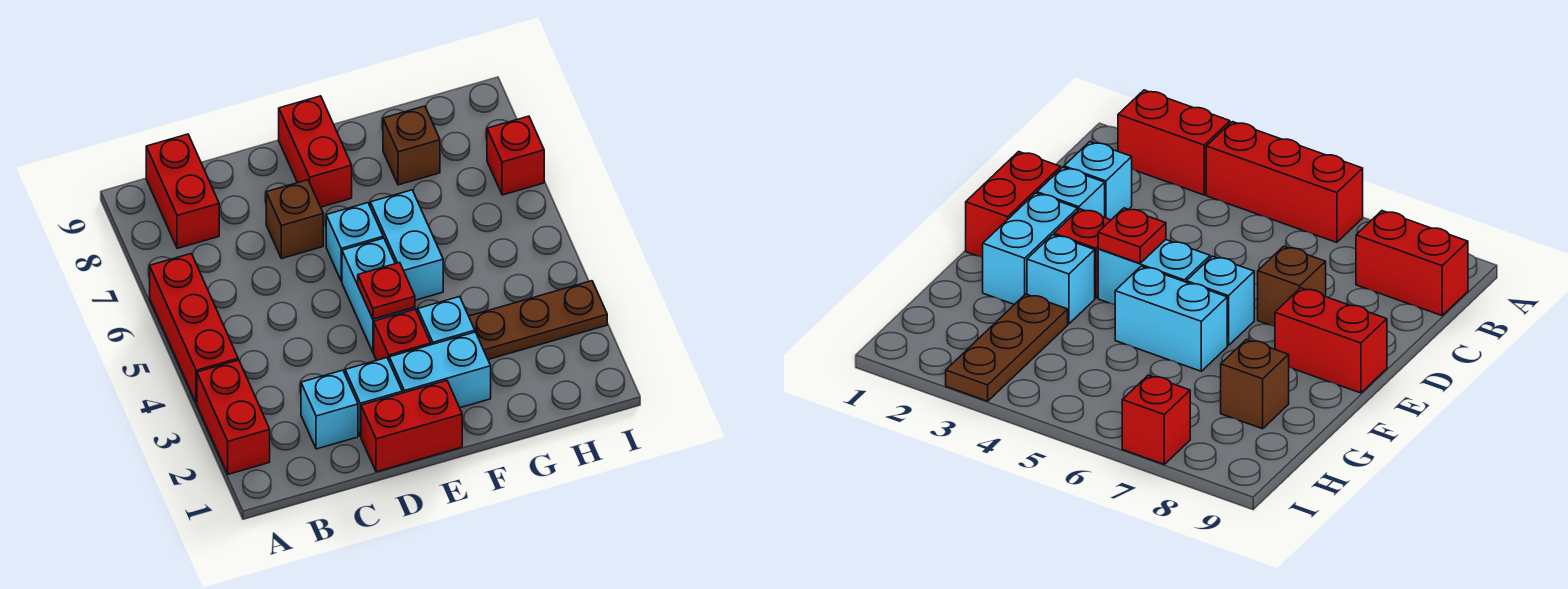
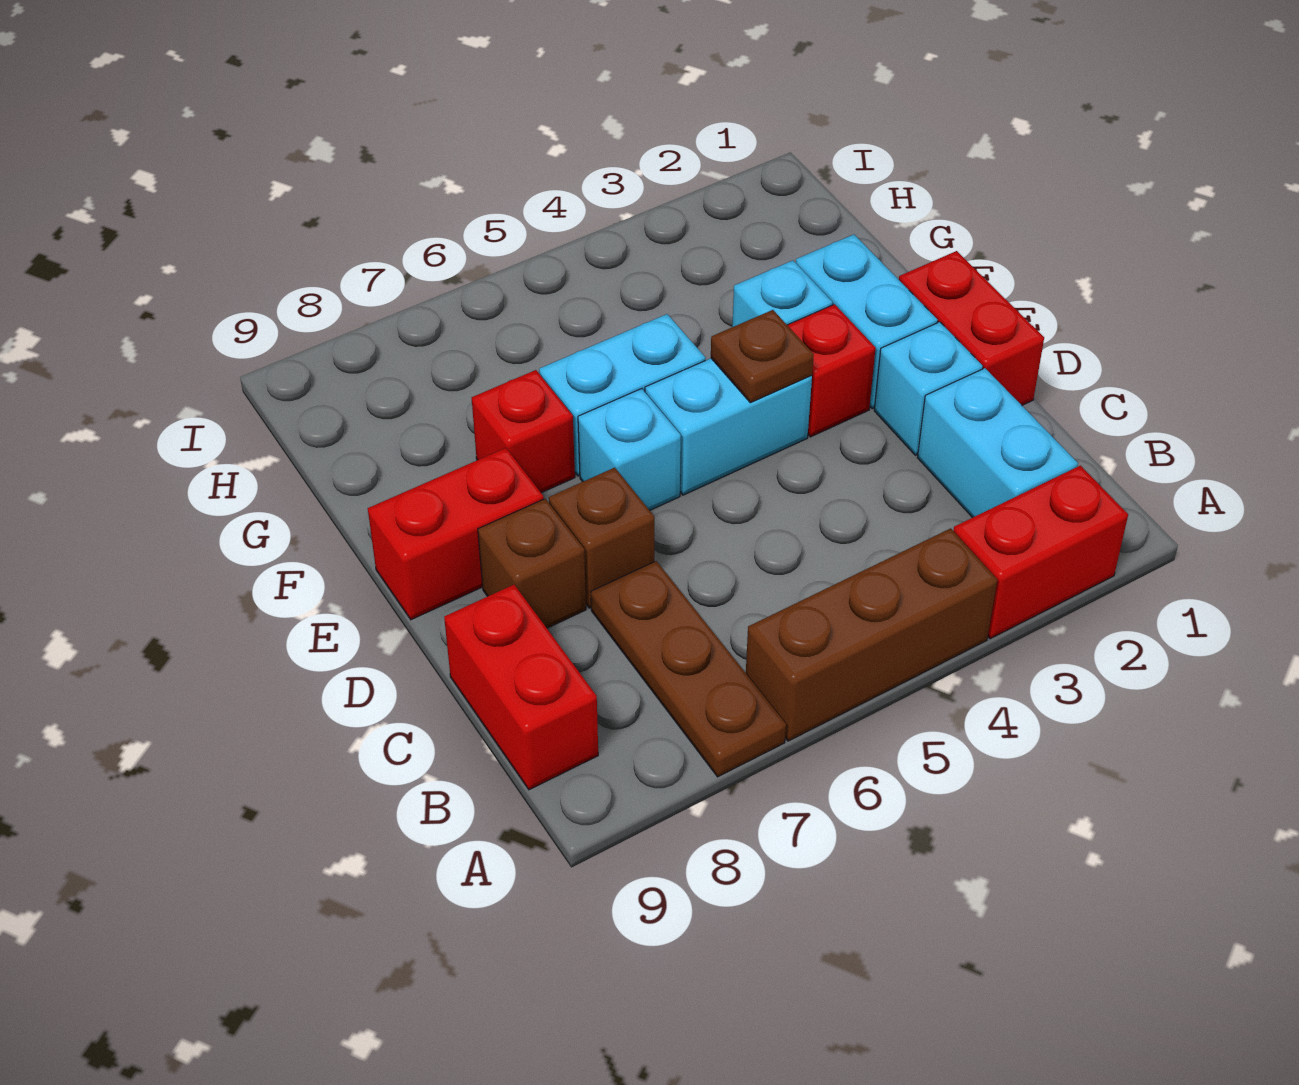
red 1x3 brick [150,254,238,403] -> brown 1x3 brick [746,528,997,741]
red 1x2 brick [146,134,219,248] -> red 1x2 brick turned to [444,585,598,790]
cyan 1x1 brick [301,370,358,449] -> cyan 1x2 brick [917,368,1078,518]
red 1x1 plate [358,263,415,319] -> brown 1x1 plate [711,310,814,403]
brown 1x3 plate [469,281,607,359] -> brown 1x3 plate moved to [591,561,786,777]
brown 1x1 brick [383,106,440,185] -> brown 1x1 brick moved to [478,499,586,628]
red 1x1 brick [487,116,544,195] -> red 1x1 brick moved to [472,370,575,493]

